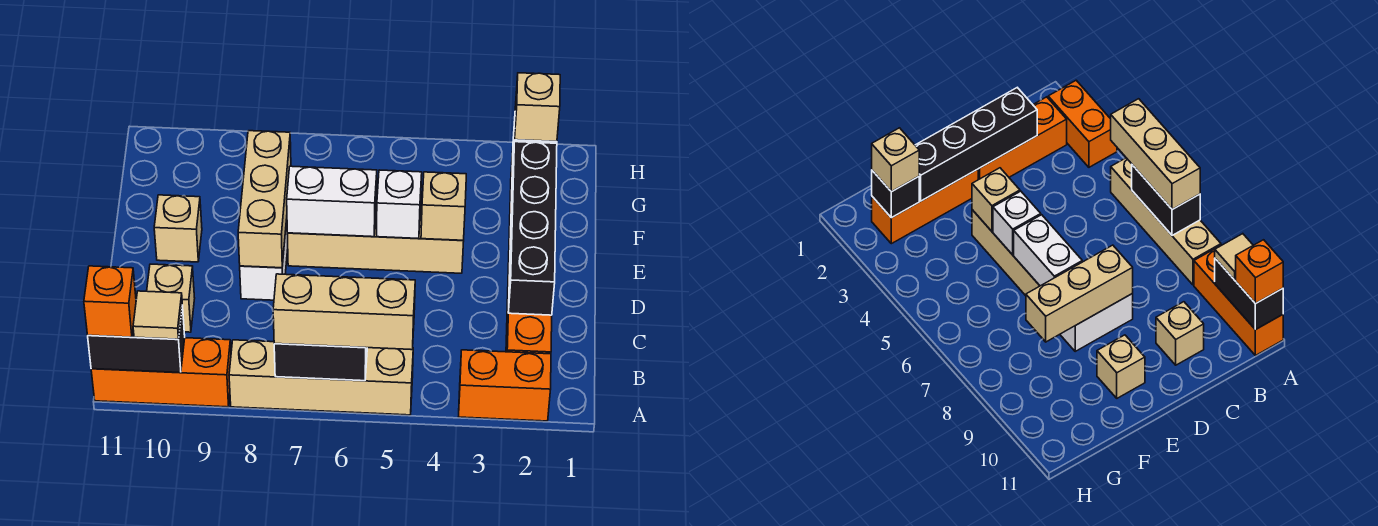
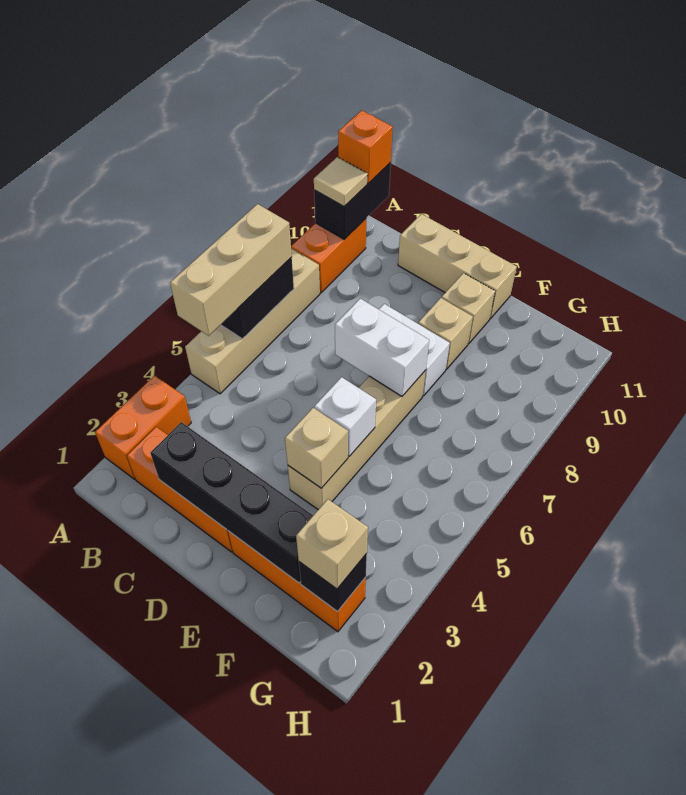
orange 1x3 brick [91,338,231,407] -> orange 1x2 brick [291,219,366,293]
tan 1x1 brick [147,264,195,332] -> tan 1x1 brick moved to [418,298,473,369]
tan 1x3 brick [238,131,291,268] -> tan 1x3 brick moved to [398,214,517,319]
white 1x2 brick [287,166,377,237] -> white 1x2 brick turned to [335,299,429,396]

